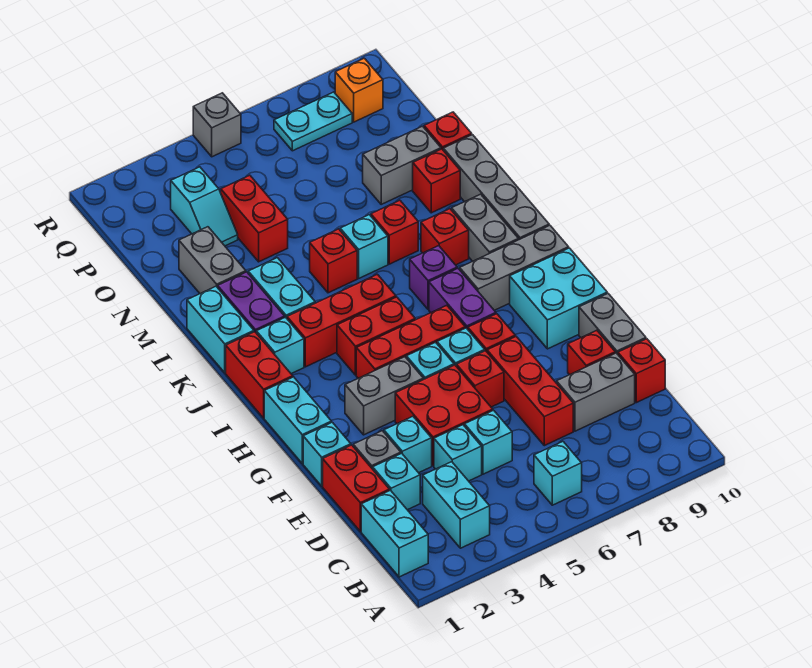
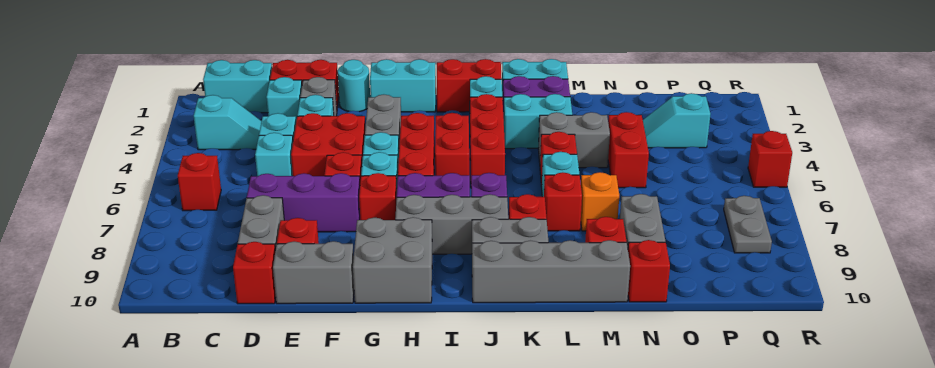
cyan 1x2 brick [423,462,490,548] -> cyan 1x2 slope [194,95,262,150]
cyan 1x1 brick [534,442,582,505] -> red 1x1 brick [178,153,221,211]
red 1x3 brick [487,336,573,446] -> purple 1x3 brick [247,173,360,232]
cyan 1x1 brick [303,422,351,486] -> cyan 1x1 round brick [338,60,370,112]
cyan 2x2 brick [510,248,607,349] -> grey 2x2 brick [353,217,432,303]
grey 1x3 brick [460,225,569,310] -> grey 1x3 brick turned to [395,194,508,254]
grey 1x2 brick [179,227,246,294] -> grey 1x2 brick moved to [538,112,610,168]
red 1x2 brick [221,175,288,262] -> red 1x2 brick turned to [608,112,649,188]
cyan 1x2 plate [274,92,352,151] -> grey 1x2 plate [724,196,772,253]
orange 1x1 brick [335,58,383,122] -> orange 1x1 brick moved to [581,172,619,231]
grey 1x1 brick [193,93,241,157] -> red 1x1 brick [748,131,792,187]

